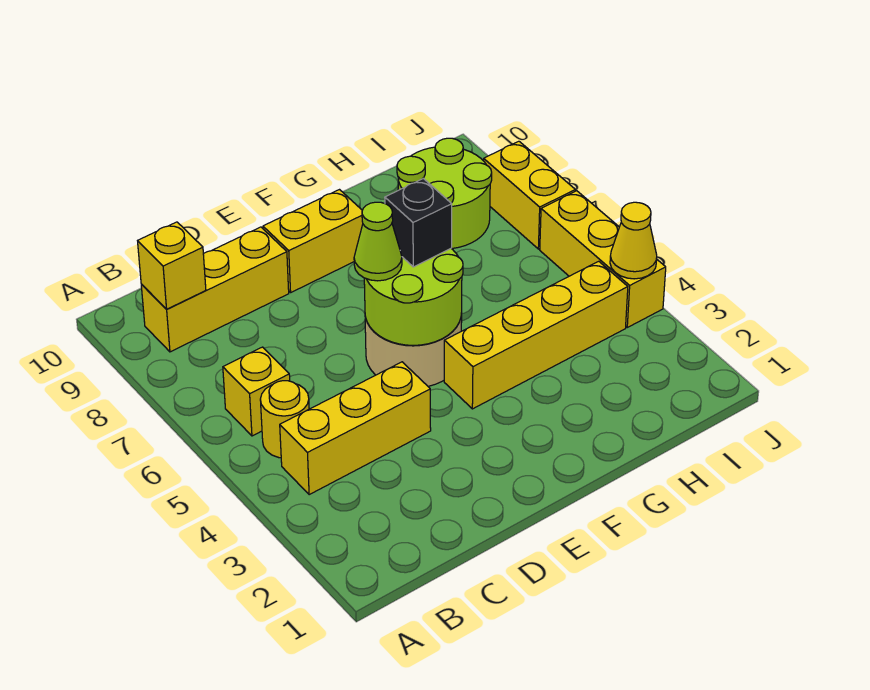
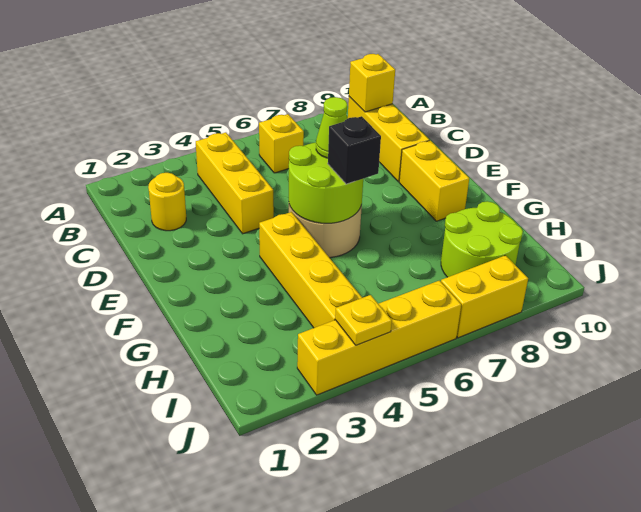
yellow 1x1 round brick [260,381,309,458] -> yellow 1x1 round brick moved to [148,173,186,231]
yellow 1x3 brick [540,191,666,327] -> yellow 1x4 brick [297,281,461,395]
yellow 1x1 cone [610,202,657,279] -> yellow 1x1 plate [335,295,392,345]

